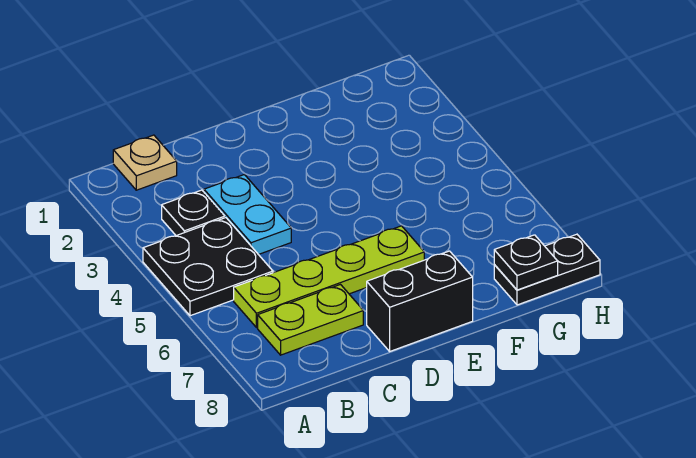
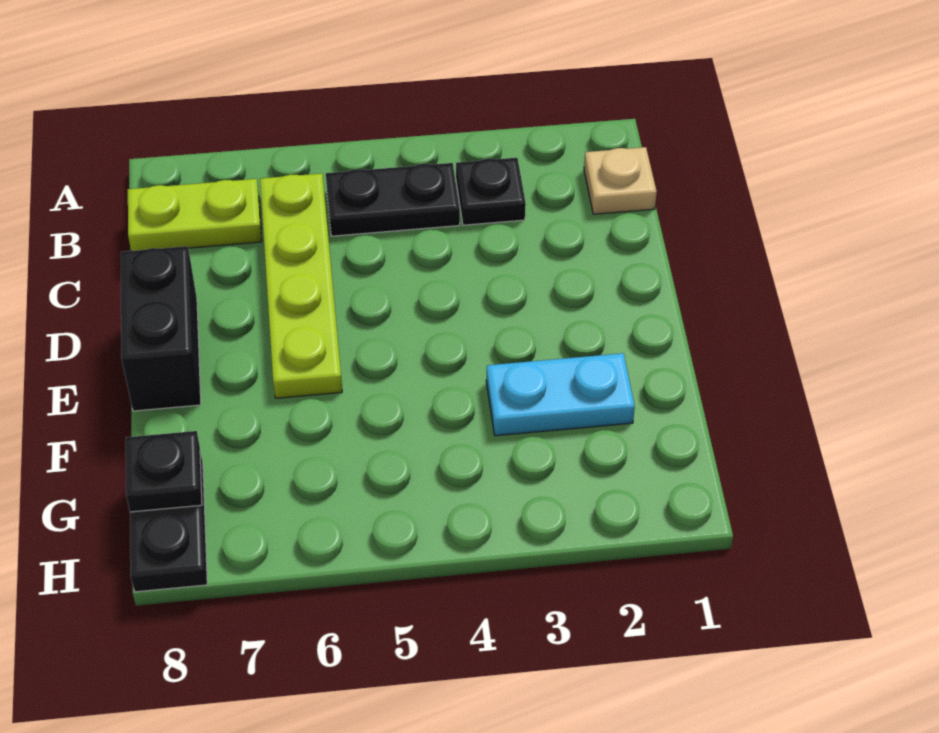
black 2x2 plate [143,218,273,316] -> black 1x2 plate [326,163,460,236]
lime 1x2 plate [258,285,363,355] -> lime 1x2 plate turned to [128,179,262,251]
cyan 1x2 plate [204,175,291,255] -> cyan 1x2 plate moved to [486,353,635,436]

